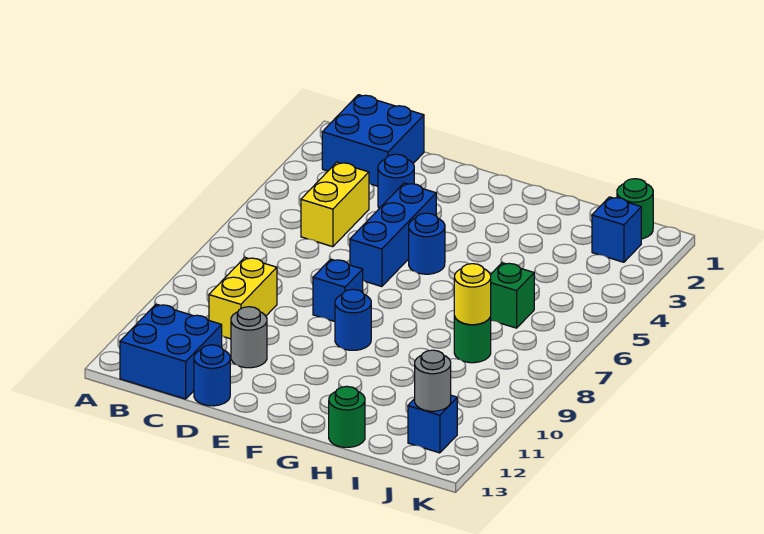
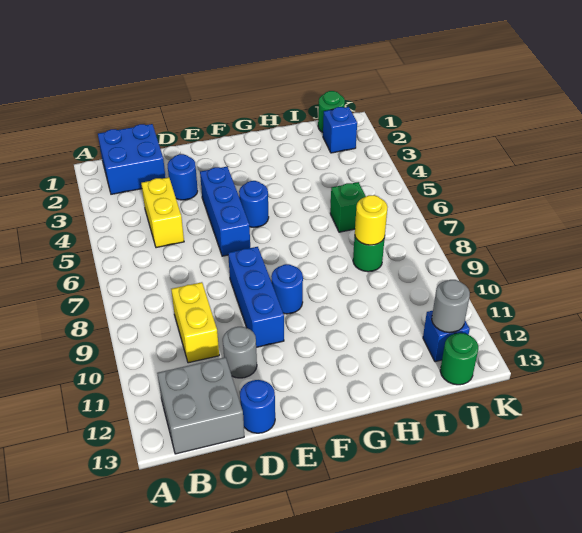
blue 2x2 brick [120,304,222,399] -> grey 2x2 brick [157,357,244,454]
blue 1x1 brick [313,259,363,321] -> blue 1x3 brick [228,247,284,347]
green 1x1 round brick [329,386,365,447] -> green 1x1 round brick moved to [440,333,478,385]

